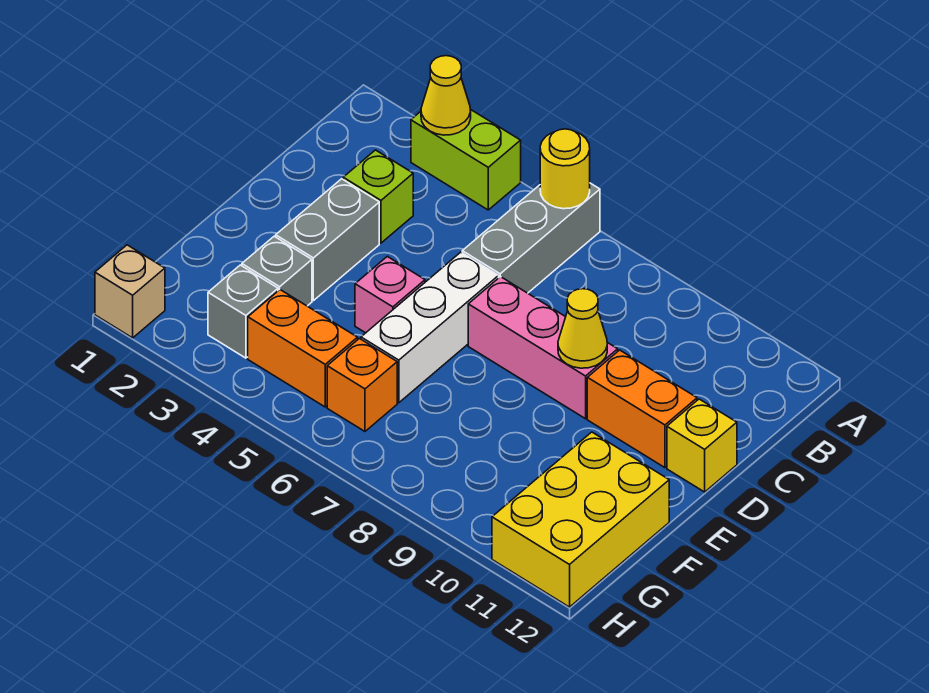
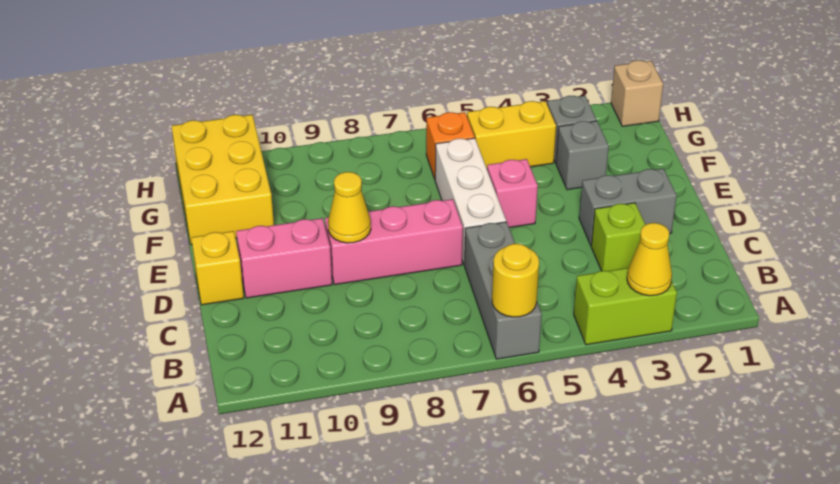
grey 1x2 brick [276,179,379,301] -> grey 1x2 brick turned to [579,169,677,245]
orange 1x2 brick [587,350,697,468] -> pink 1x2 brick [236,218,332,298]
orange 1x2 brick [248,290,358,407] -> yellow 1x2 brick [467,101,556,168]

